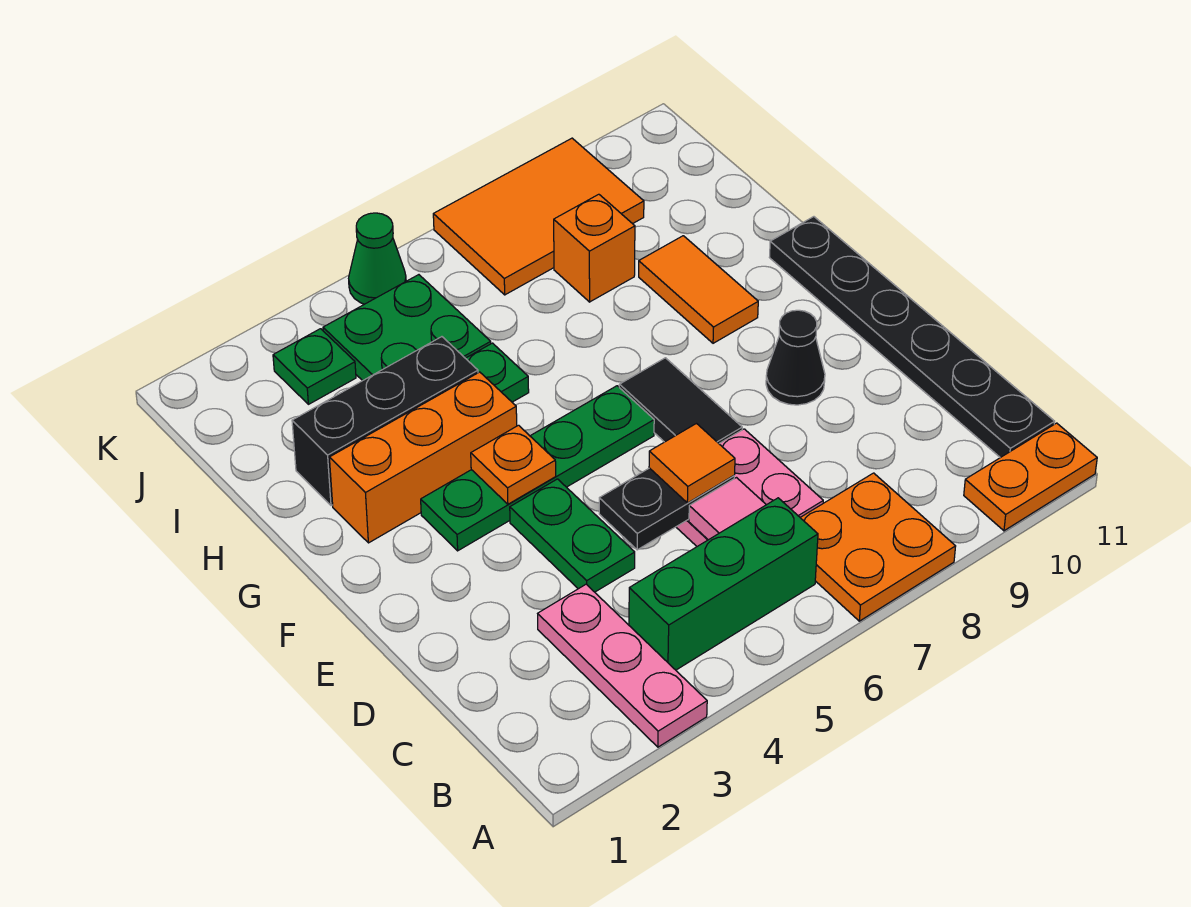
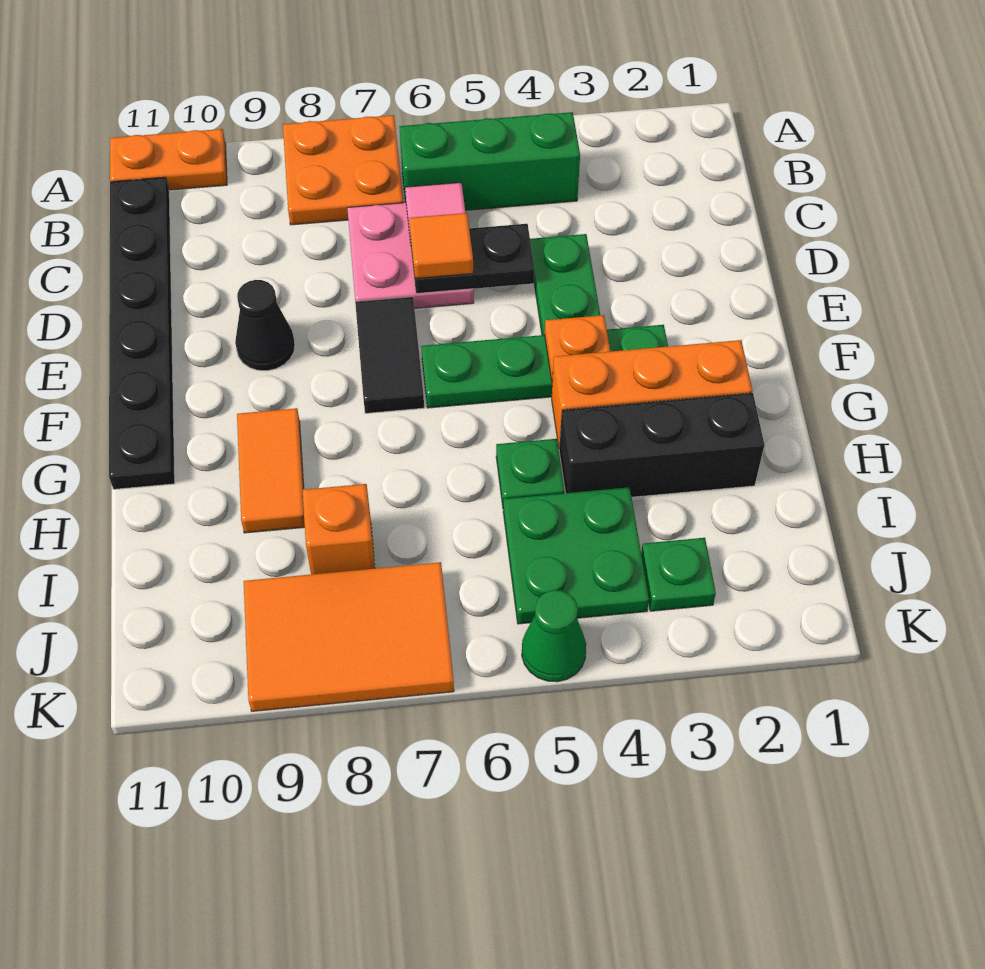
pink 1x3 plate [538,584,707,747] -> none

